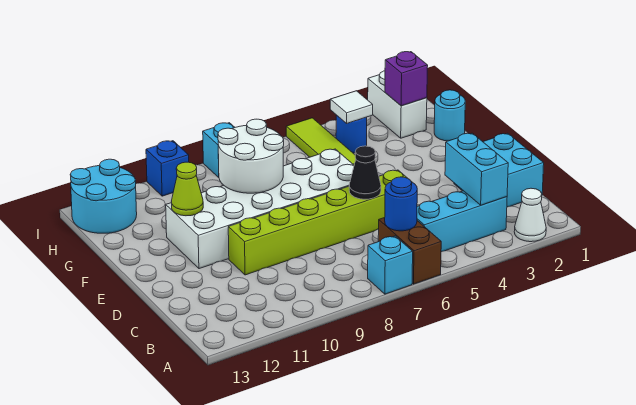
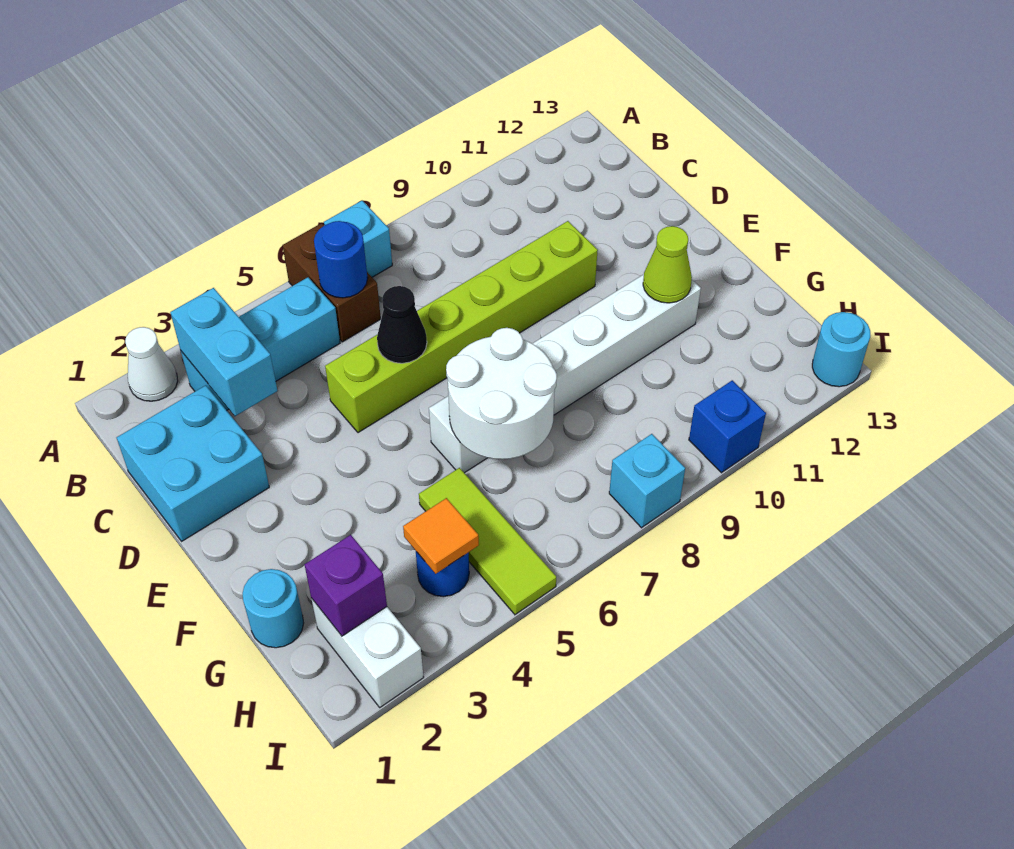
white 2x6 brick [166,149,354,269] -> white 1x6 brick [429,274,701,473]
white 2x2 round brick [218,119,284,193] -> white 2x2 round brick moved to [446,328,557,459]
white 1x1 tile [330,91,373,123] -> orange 1x1 tile [403,498,479,574]
cyan 2x2 round brick [70,159,137,233] -> cyan 1x1 round brick [812,312,870,387]

